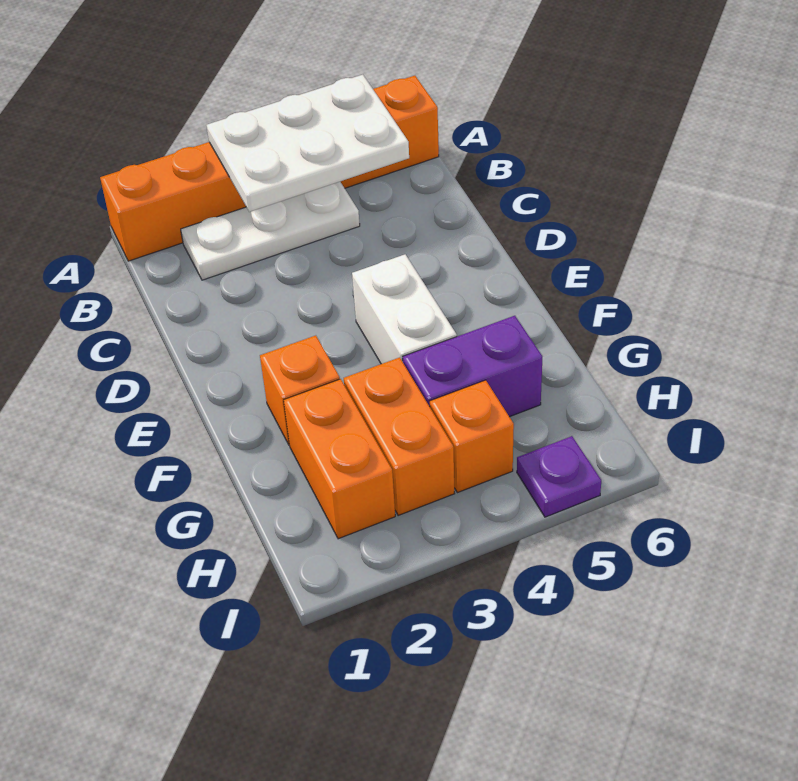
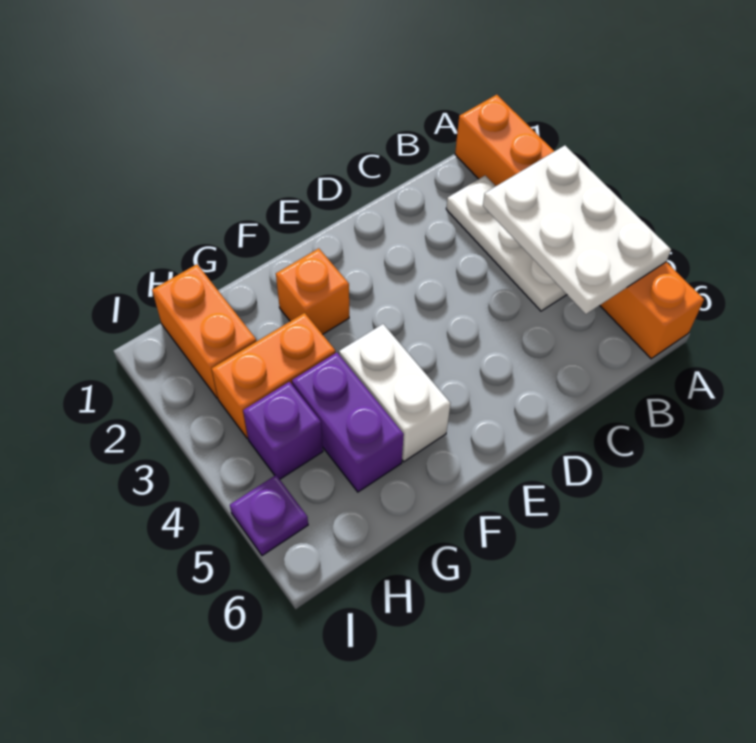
white 1x2 brick [352,254,457,364] -> white 1x2 brick turned to [339,324,451,462]
orange 1x2 brick [284,379,395,539] -> orange 1x2 brick turned to [152,264,256,398]
orange 1x1 brick [430,380,514,493] -> purple 1x1 brick [243,382,323,479]

